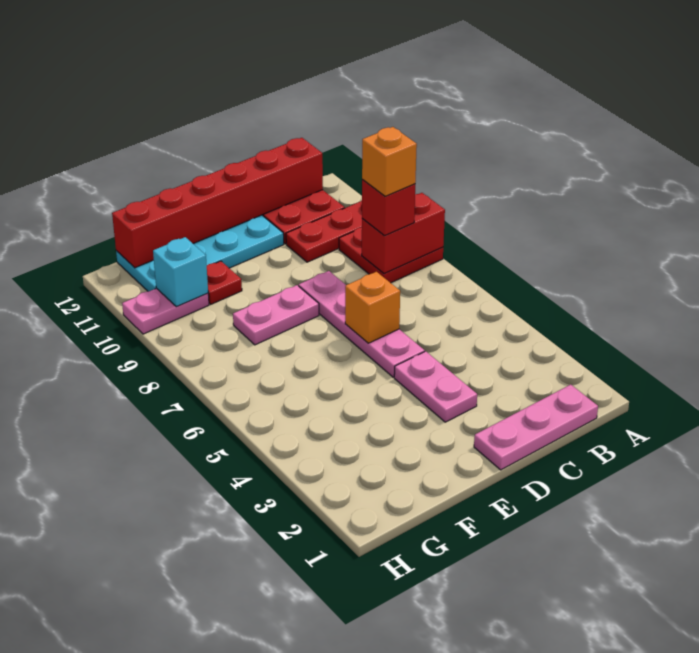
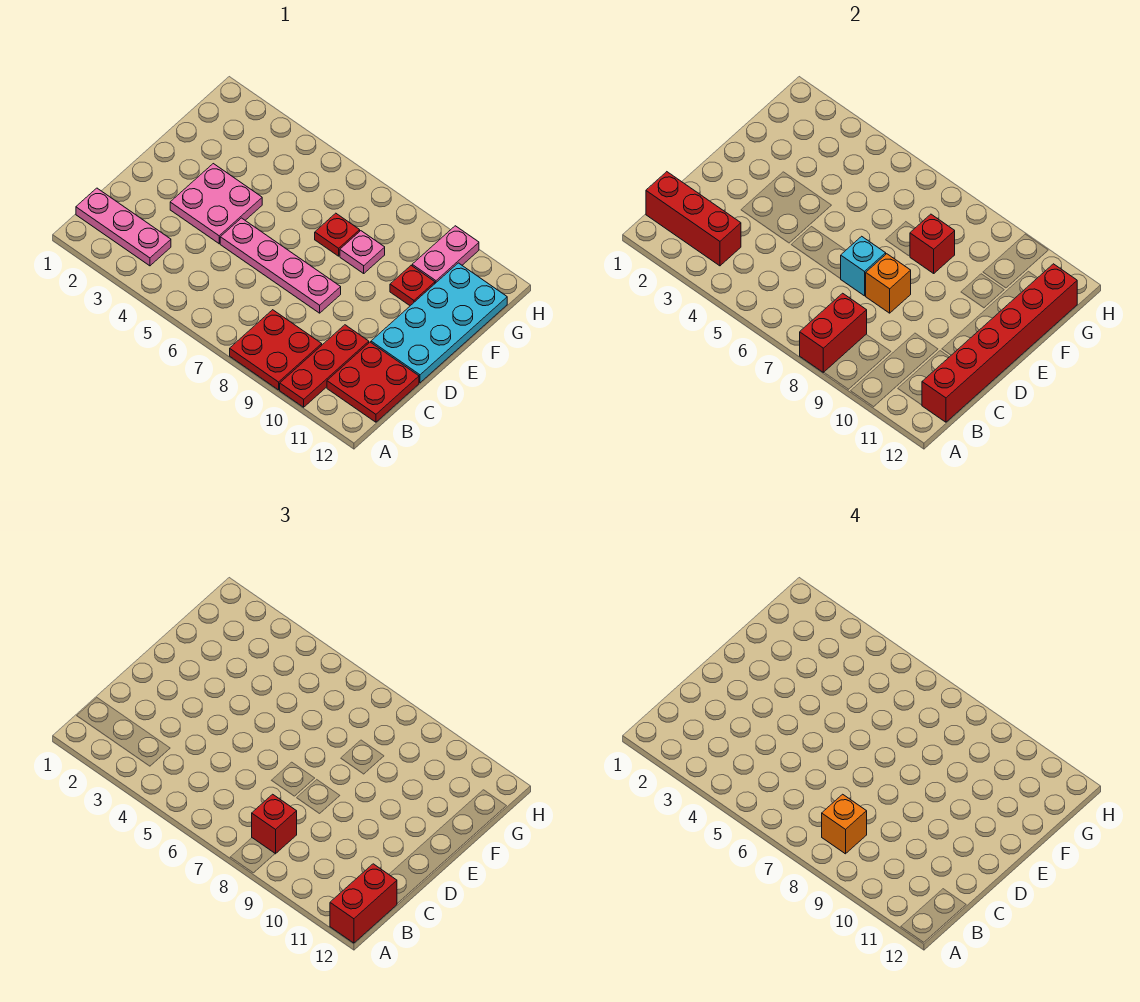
none -> red 1x2 brick [330,864,397,943]
pink 1x3 plate [474,384,598,470] -> pink 1x3 plate turned to [76,188,171,266]
none -> red 1x3 brick [646,172,741,266]
pink 1x2 plate [394,351,477,422] -> pink 2x2 plate [170,164,262,244]
orange 1x1 brick [345,272,400,343] -> orange 1x1 brick moved to [866,254,911,313]
pink 1x2 plate [233,285,319,345] -> pink 1x1 plate [340,231,385,273]
none -> red 1x1 plate [315,213,360,256]
none -> red 1x1 brick [910,214,955,273]
cyan 1x1 brick [153,237,208,307] -> cyan 1x1 brick moved to [841,236,886,296]

